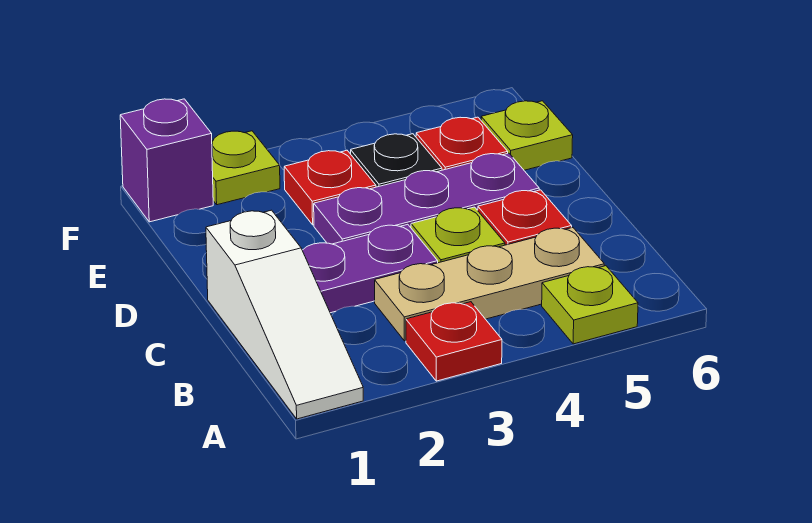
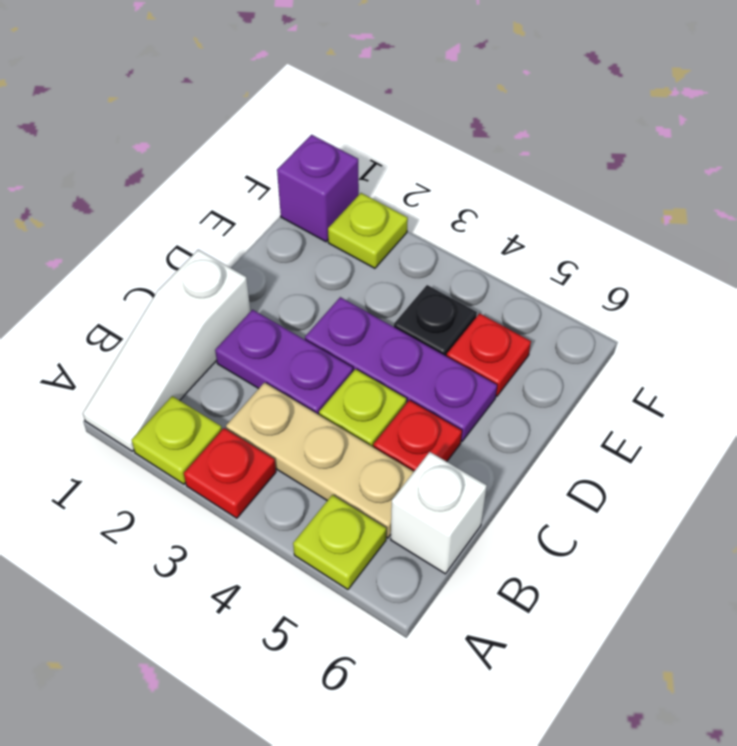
none -> white 1x1 brick [391,452,487,574]
red 1x1 plate [284,150,376,225] -> none
lime 1x1 plate [481,101,573,170] -> lime 1x1 plate moved to [132,396,222,484]

